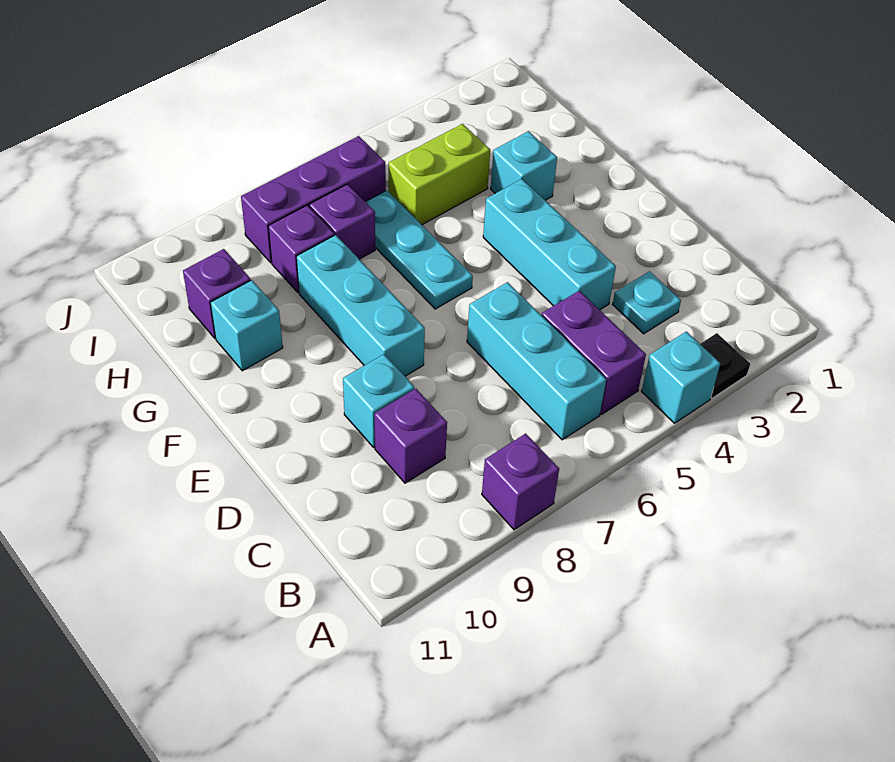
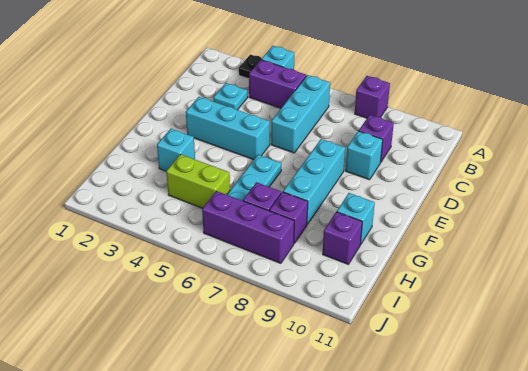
purple 1x2 brick [542,291,646,414] -> purple 1x2 brick turned to [249,60,306,108]
cyan 1x3 brick [483,179,616,310] -> cyan 1x3 brick turned to [186,97,270,160]

